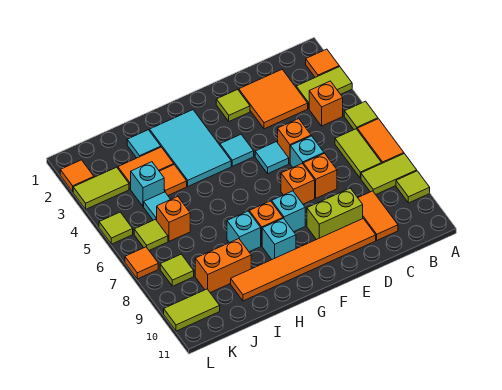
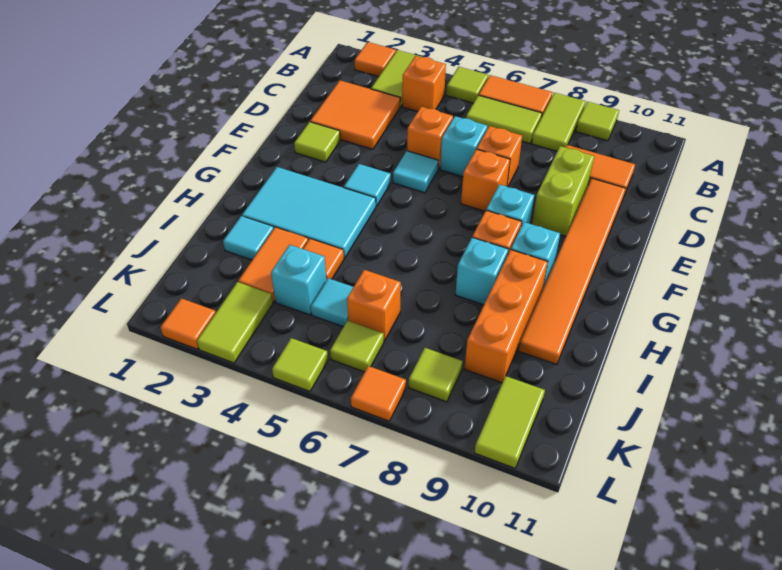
orange 1x2 brick [195,239,251,293] -> orange 1x3 brick [464,250,548,383]

